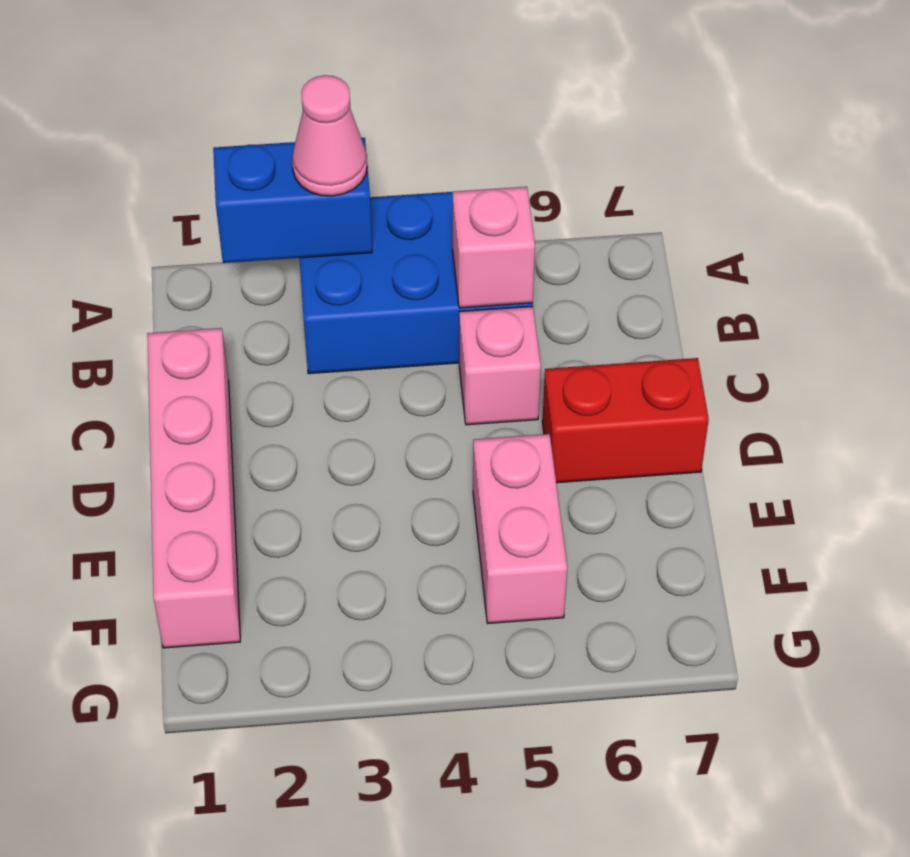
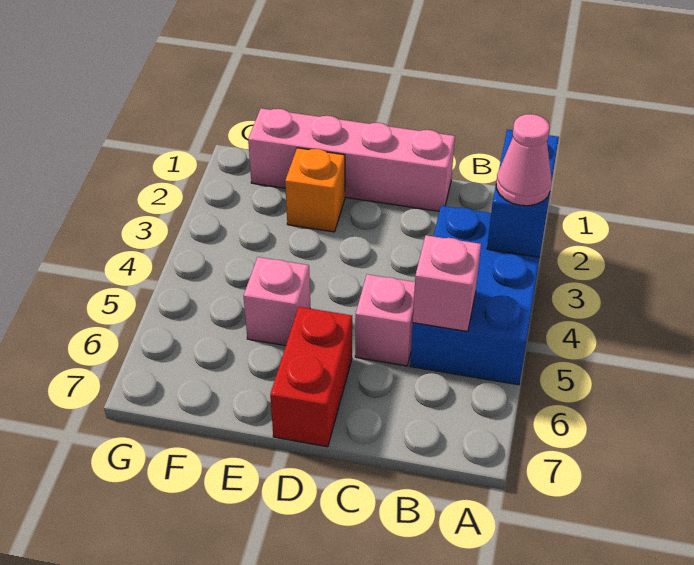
none -> orange 1x1 brick [285,148,345,232]
pink 1x2 brick [473,434,567,623] -> pink 1x1 brick [244,257,310,346]

